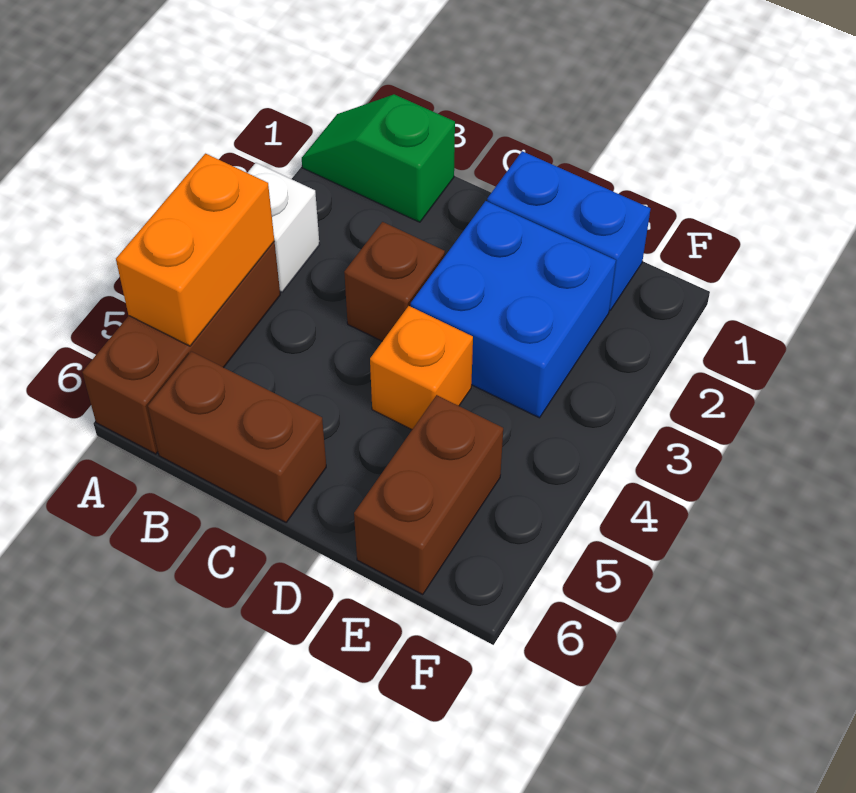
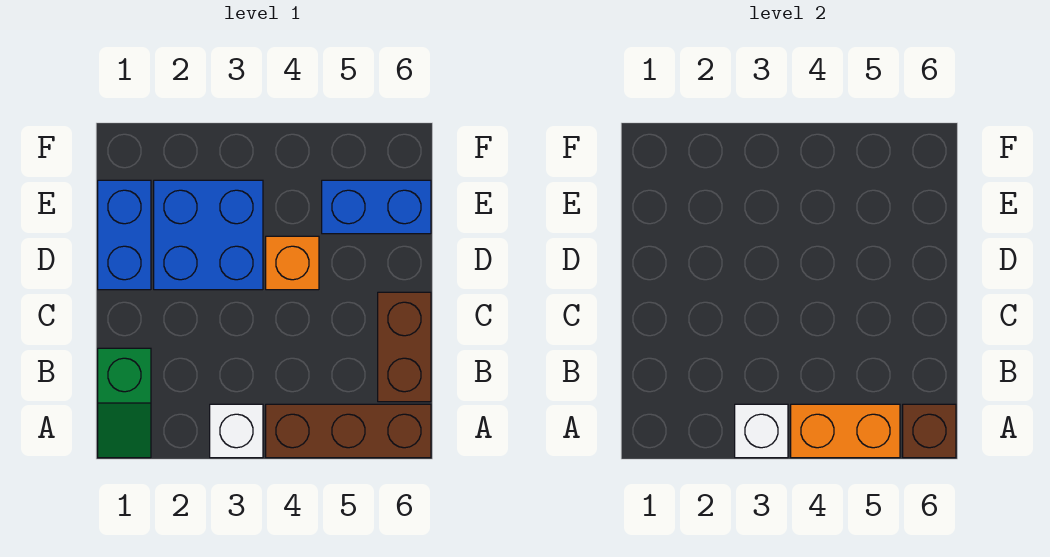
none -> white 1x1 brick [735,404,788,458]
brown 1x1 brick [344,222,445,341] -> brown 1x1 brick moved to [903,404,956,458]
brown 1x2 brick [354,395,503,594] -> blue 1x2 brick [322,180,431,234]

